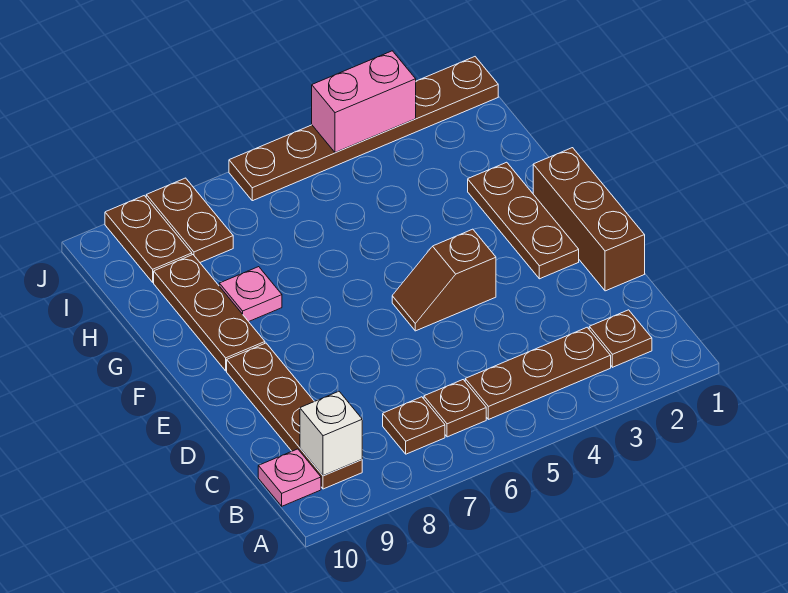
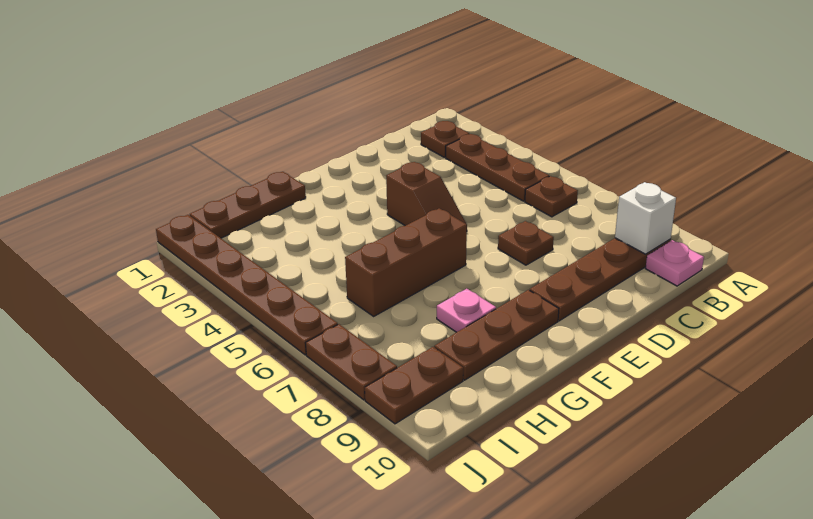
brown 1x1 plate [383,397,445,454] -> brown 1x1 plate moved to [498,221,554,265]
brown 1x3 brick [533,148,645,291] -> brown 1x3 brick moved to [345,208,467,316]
brown 1x3 plate [468,162,579,279] -> brown 1x3 plate moved to [190,172,306,238]
brown 1x2 plate [146,178,233,262] -> brown 1x2 plate turned to [306,324,397,400]
pink 1x2 brick [312,51,416,152] -> none

